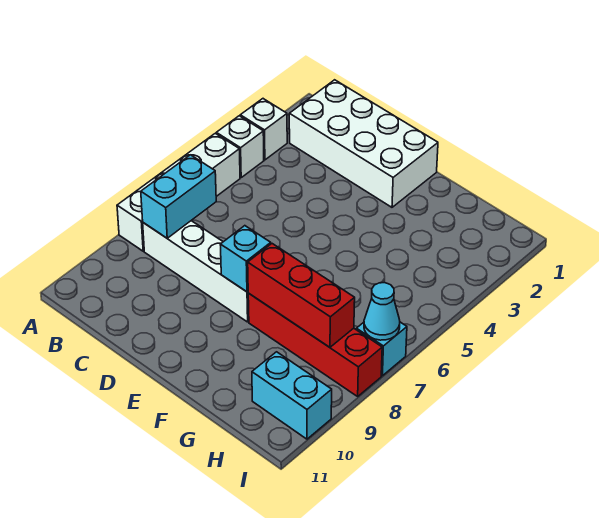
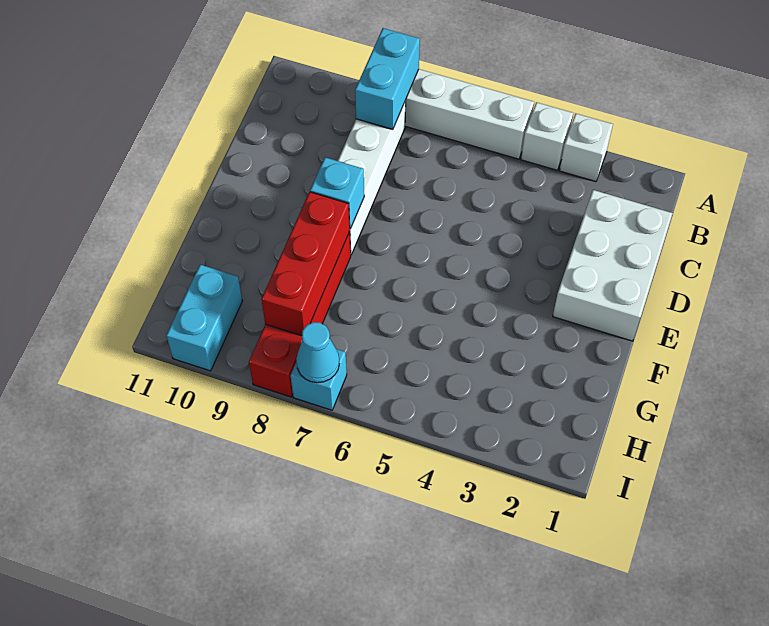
white 2x4 brick [289,80,438,207] -> white 2x3 brick [553,190,673,341]
cyan 1x2 brick [141,155,216,238] -> cyan 1x2 brick turned to [355,28,420,129]

